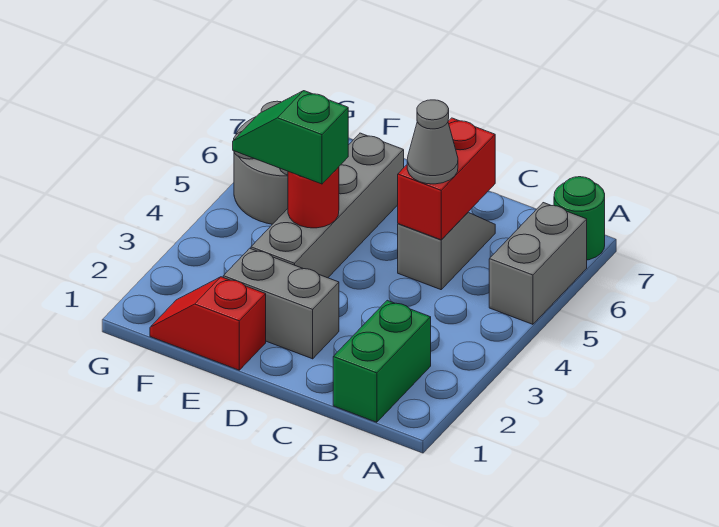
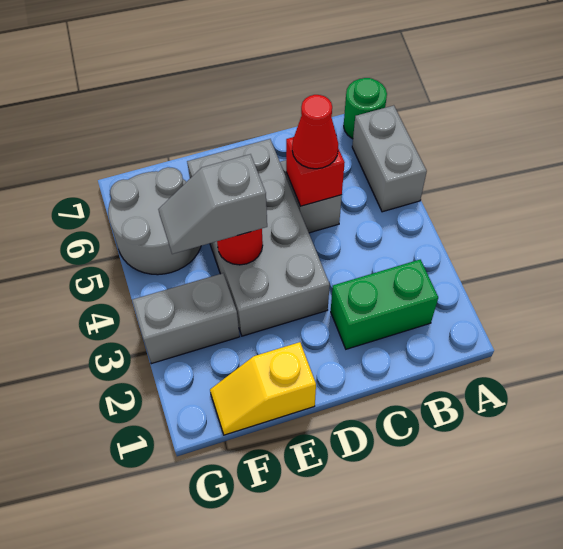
green 1x2 brick [333,300,431,422] -> green 1x2 brick turned to [331,260,438,349]
red 1x2 brick [398,118,495,240] -> red 1x1 brick [286,137,345,206]
grey 1x1 cone [407,100,458,184] -> red 1x1 cone [292,95,338,169]
grey 1x2 brick [223,248,339,359] -> grey 1x2 brick moved to [132,273,240,364]
red 1x2 slope [150,277,266,370] -> yellow 1x2 slope [210,342,316,435]
grey 1x4 brick [251,133,404,278] -> grey 2x4 brick [187,139,330,336]
green 1x2 slope [233,91,348,184] -> grey 1x2 slope [158,154,267,254]

